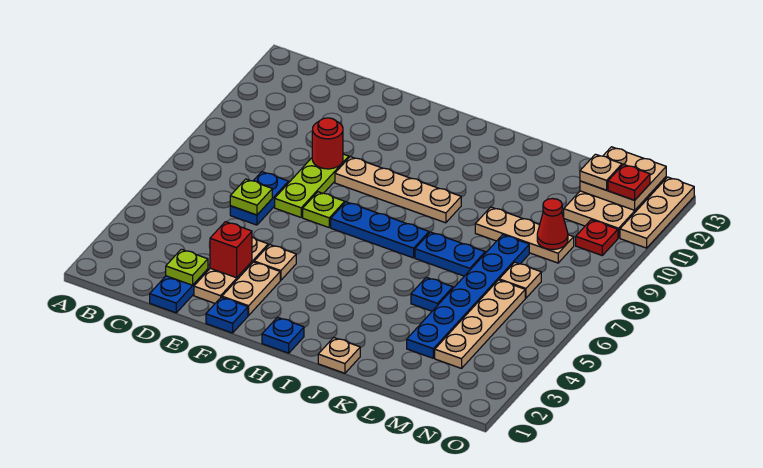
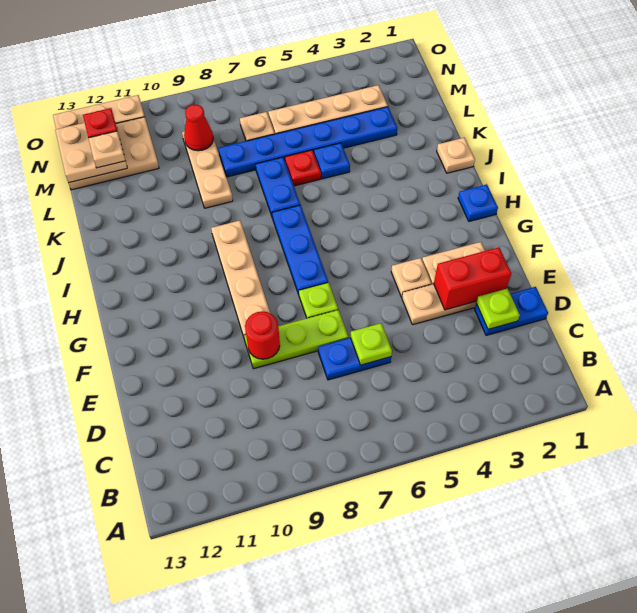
red 1x1 brick [210,222,252,278] -> red 1x2 brick [434,247,511,310]
blue 1x1 plate [206,297,248,333] -> none
red 1x1 plate [576,220,618,255] -> red 1x1 plate moved to [285,150,321,186]

